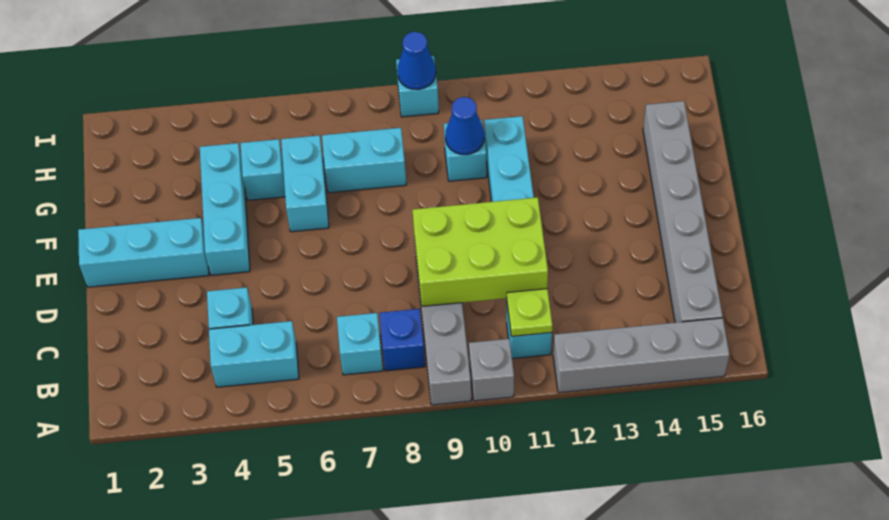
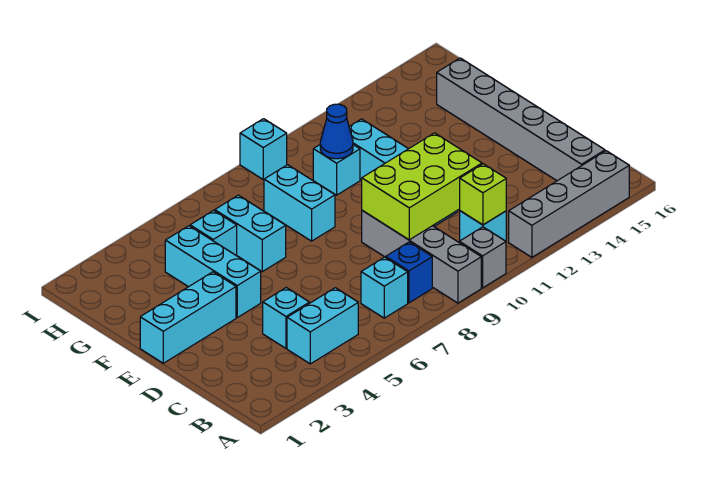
lime 1x1 plate [507,289,552,336] -> lime 1x1 brick [460,164,506,225]
cyan 1x2 brick [322,128,406,193] -> cyan 1x2 brick turned to [264,165,335,241]
blue 1x1 cone [397,32,436,90] -> none

